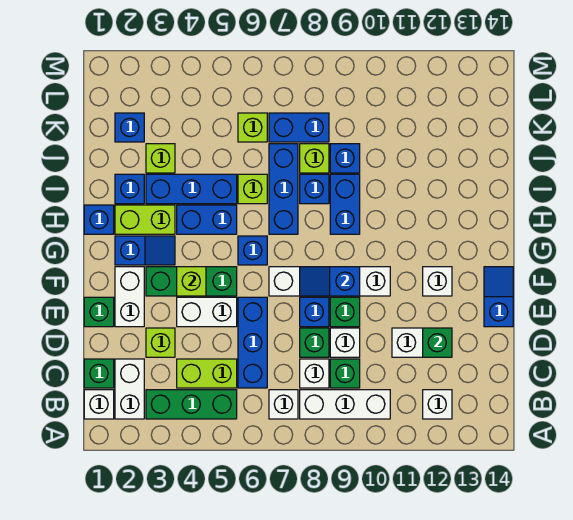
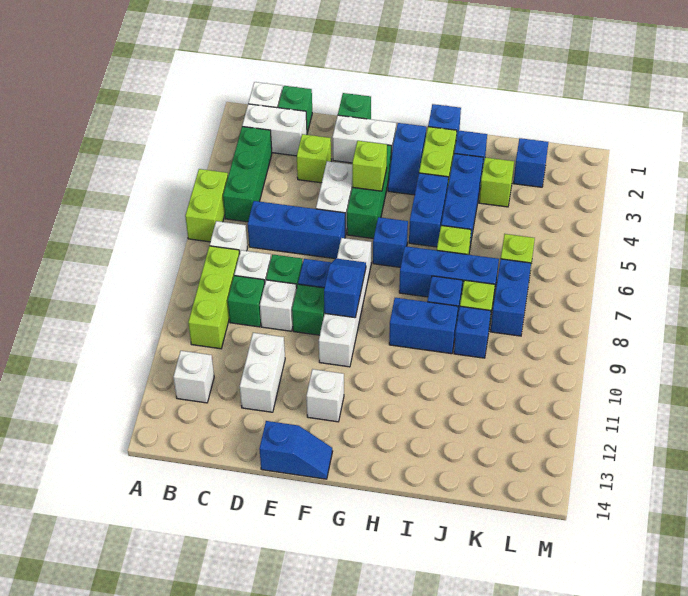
white 1x3 brick [300,390,390,419] -> lime 1x3 brick [188,246,240,349]
lime 1x2 brick [177,359,237,388] -> lime 1x2 brick moved to [185,169,228,242]
green 1x1 brick [423,328,452,357] -> none

